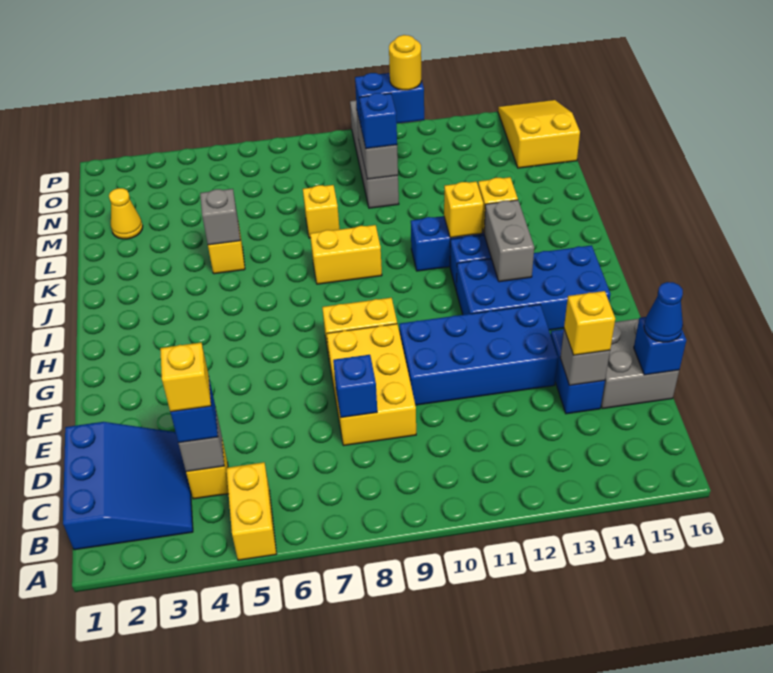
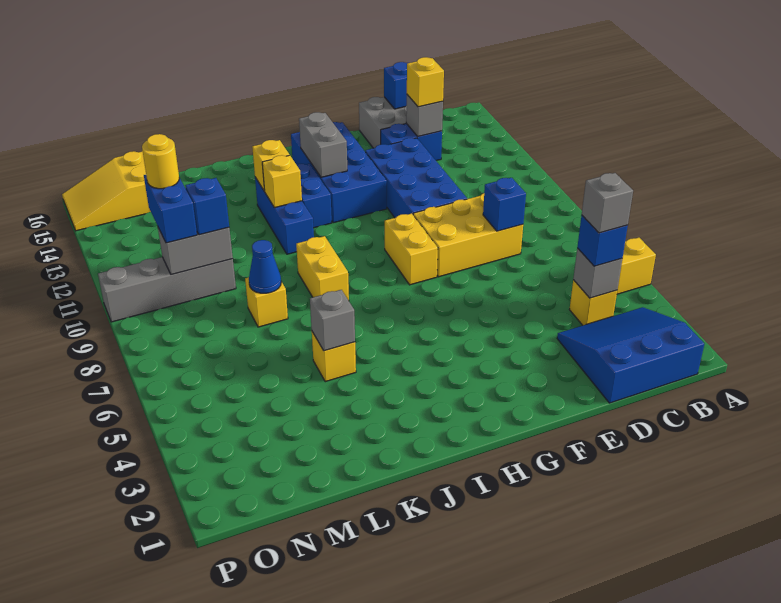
yellow 1x1 brick [160,343,211,412] -> grey 1x1 brick [582,173,633,233]
blue 1x1 cone [644,282,683,342] -> blue 1x1 cone moved to [249,240,281,293]
grey 1x2 brick [484,200,534,282] -> grey 1x2 brick turned to [299,112,347,177]
yellow 1x1 cone [109,188,143,239] -> none

